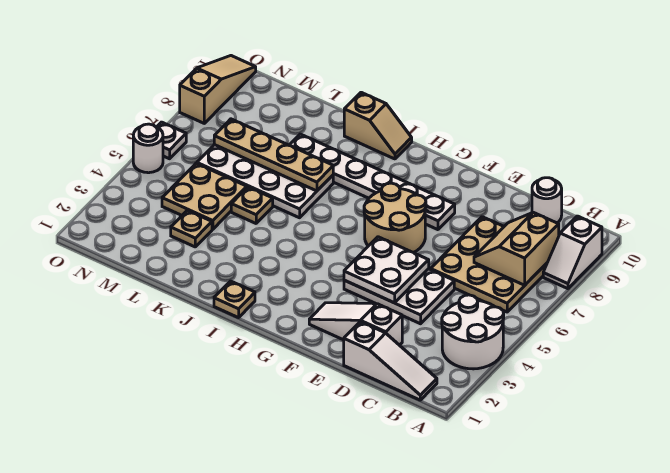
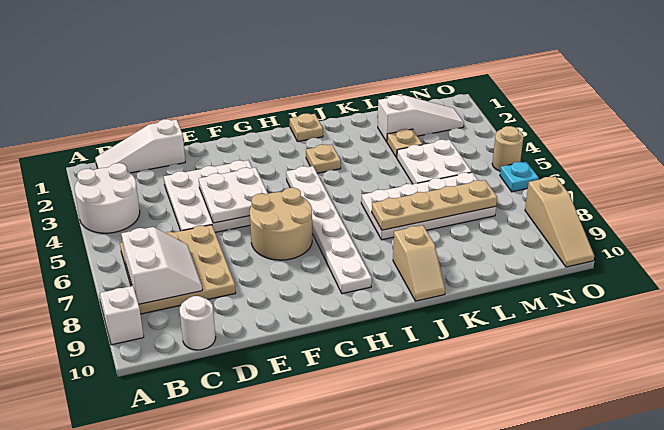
tan 2x2 slope [474,212,559,285] -> white 2x2 slope [121,227,202,304]
white 1x3 slope [309,303,402,345] -> white 1x3 slope moved to [378,95,464,142]
white 2x3 plate [344,269,454,324] -> white 3x3 plate [164,160,252,232]
white 1x6 plate [289,134,455,230] -> white 1x6 plate turned to [286,166,372,294]
tan 1x2 slope [344,92,412,159] -> tan 1x2 slope turned to [393,225,445,301]
tan 1x1 plate [231,187,273,223] -> tan 1x1 plate moved to [306,144,341,173]
tan 2x2 plate [162,163,247,229] -> white 2x2 plate [397,140,472,184]
white 1x1 round brick [133,124,163,173] -> tan 1x1 round brick [492,126,523,171]
white 1x1 plate [157,122,186,159] -> cyan 1x1 plate [500,162,538,192]

